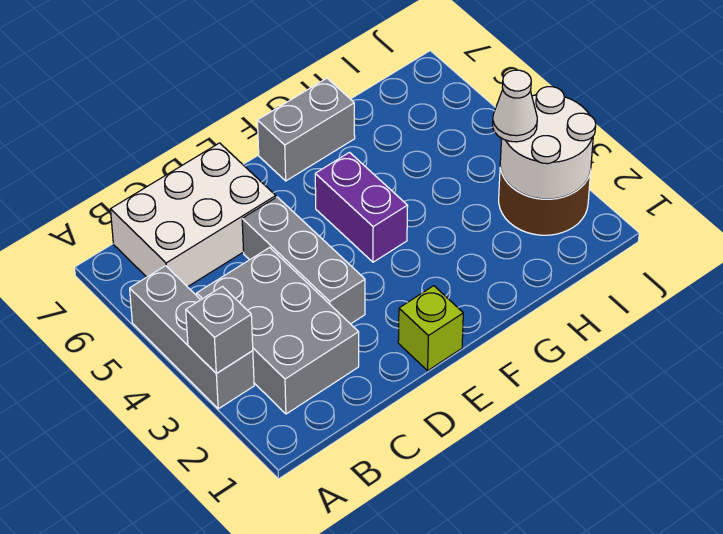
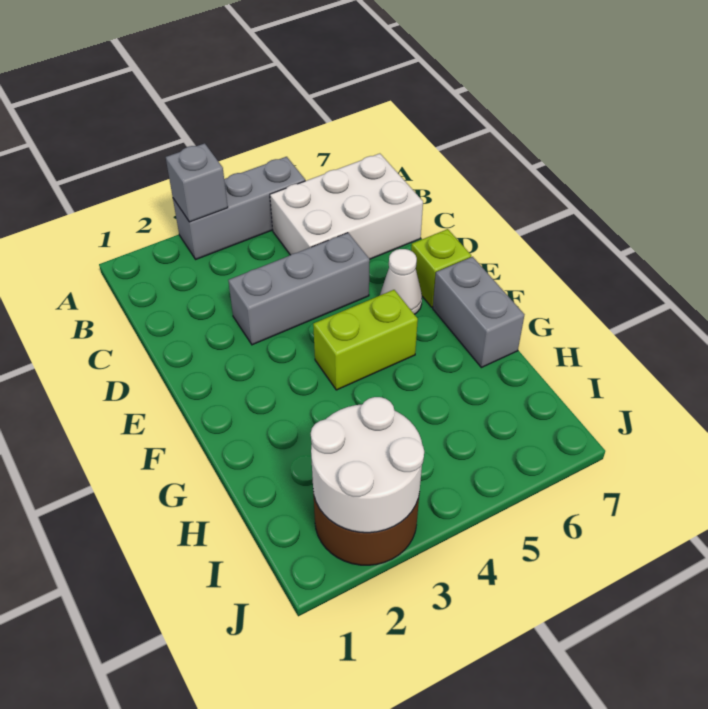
grey 2x3 brick [197,247,359,414] -> none
white 2x3 brick [110,143,276,287] -> white 2x3 brick turned to [270,154,423,259]
lime 1x1 brick [398,286,463,371] -> lime 1x1 brick moved to [411,229,471,307]
purple 1x2 brick [315,152,408,262] -> lime 1x2 brick [313,290,418,390]
white 1x1 cone [493,70,537,142] -> white 1x1 cone moved to [380,249,422,314]

